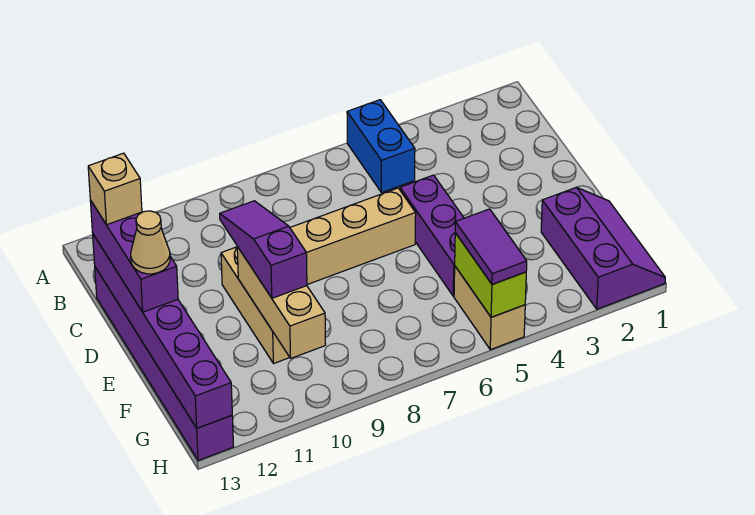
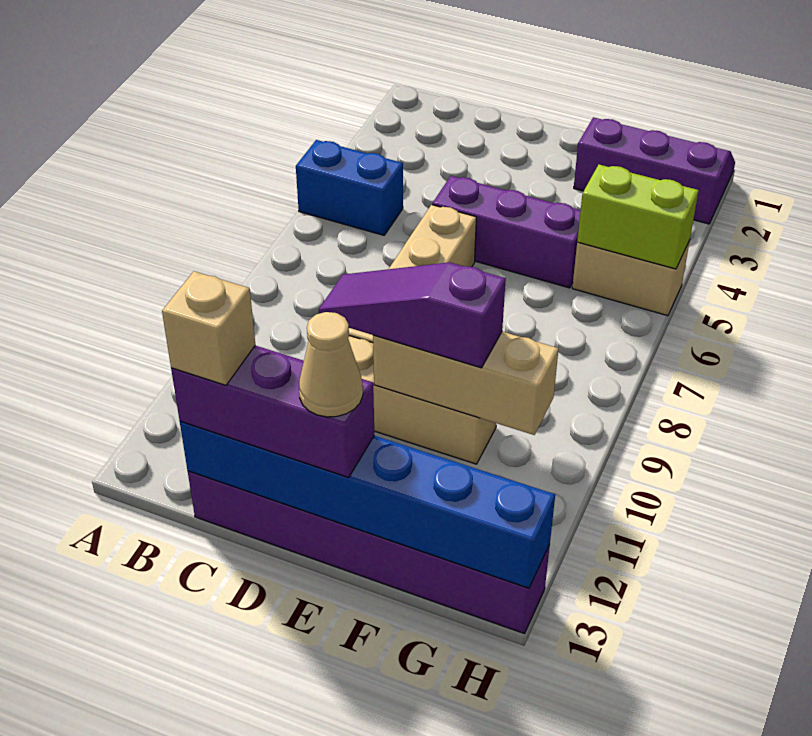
purple 1x6 brick [93,235,232,428] -> blue 1x6 brick [180,421,555,588]
purple 1x2 tile [455,209,527,284] -> none

